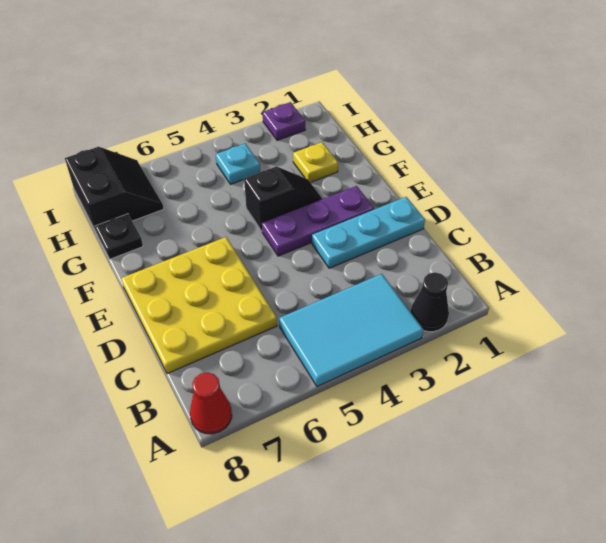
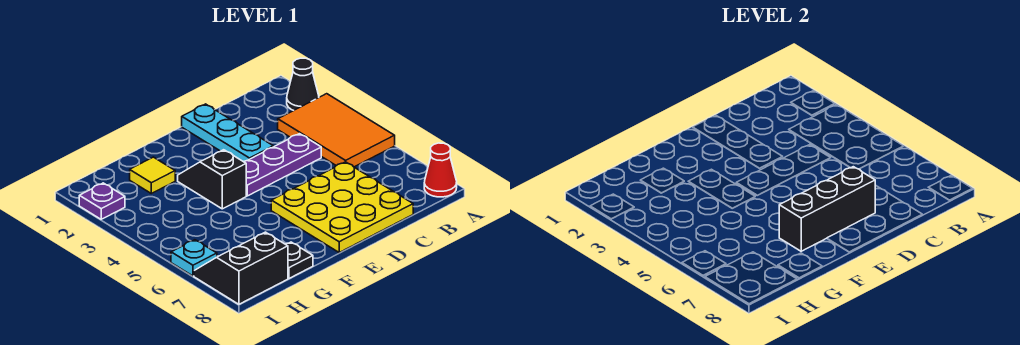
cyan 2x3 tile [279,274,423,387] -> orange 2x3 tile [278,94,395,167]
none -> black 1x3 brick [779,167,875,251]
purple 1x3 plate [262,186,374,256] -> purple 1x3 plate turned to [244,134,321,196]
yellow 1x1 plate [293,142,338,182] -> yellow 1x1 tile [130,157,175,193]
cyan 1x1 plate [216,144,260,184] -> cyan 1x1 plate moved to [171,240,217,276]

